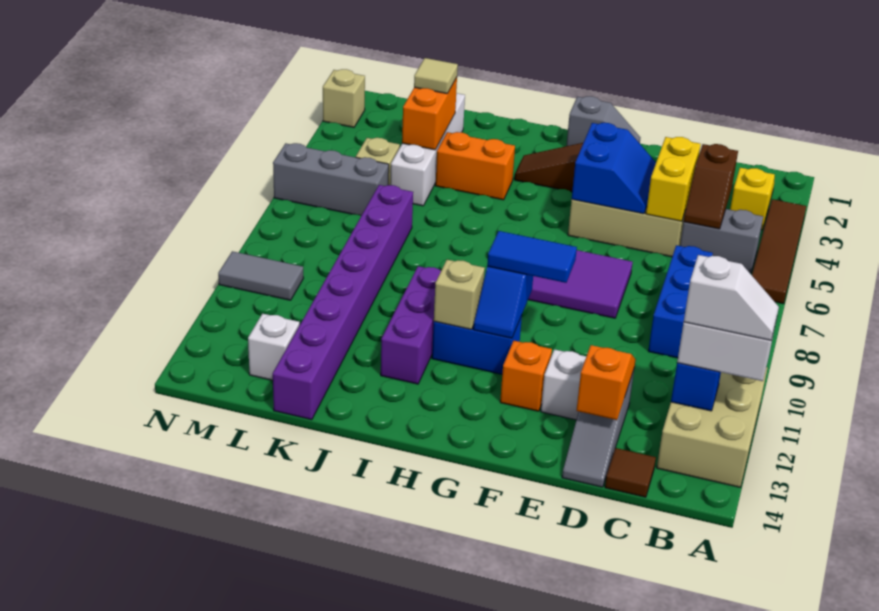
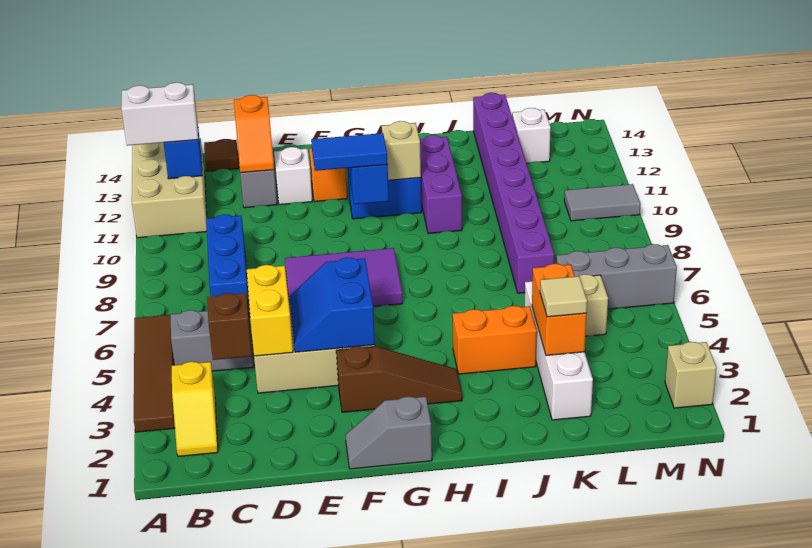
white 1x2 slope [684,255,779,340] -> none

